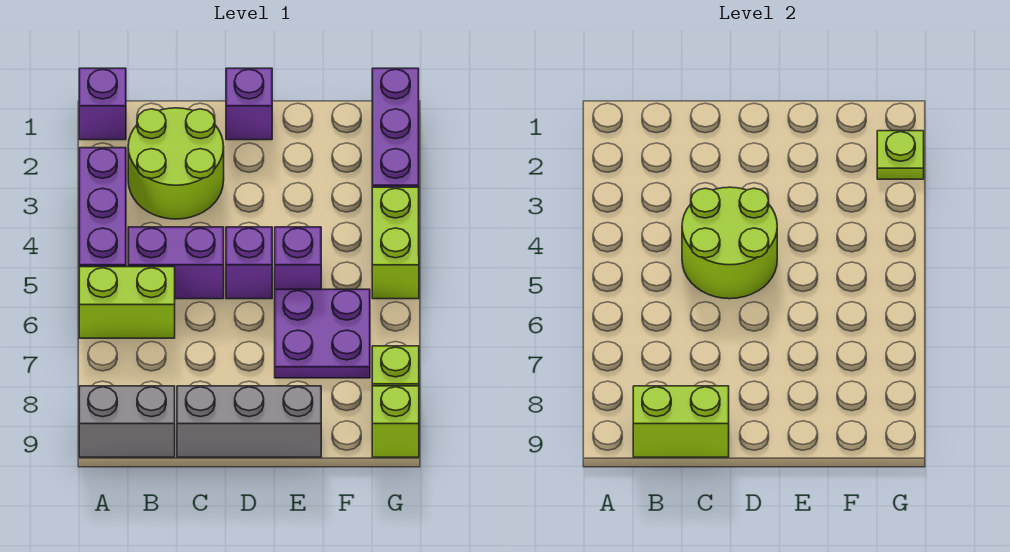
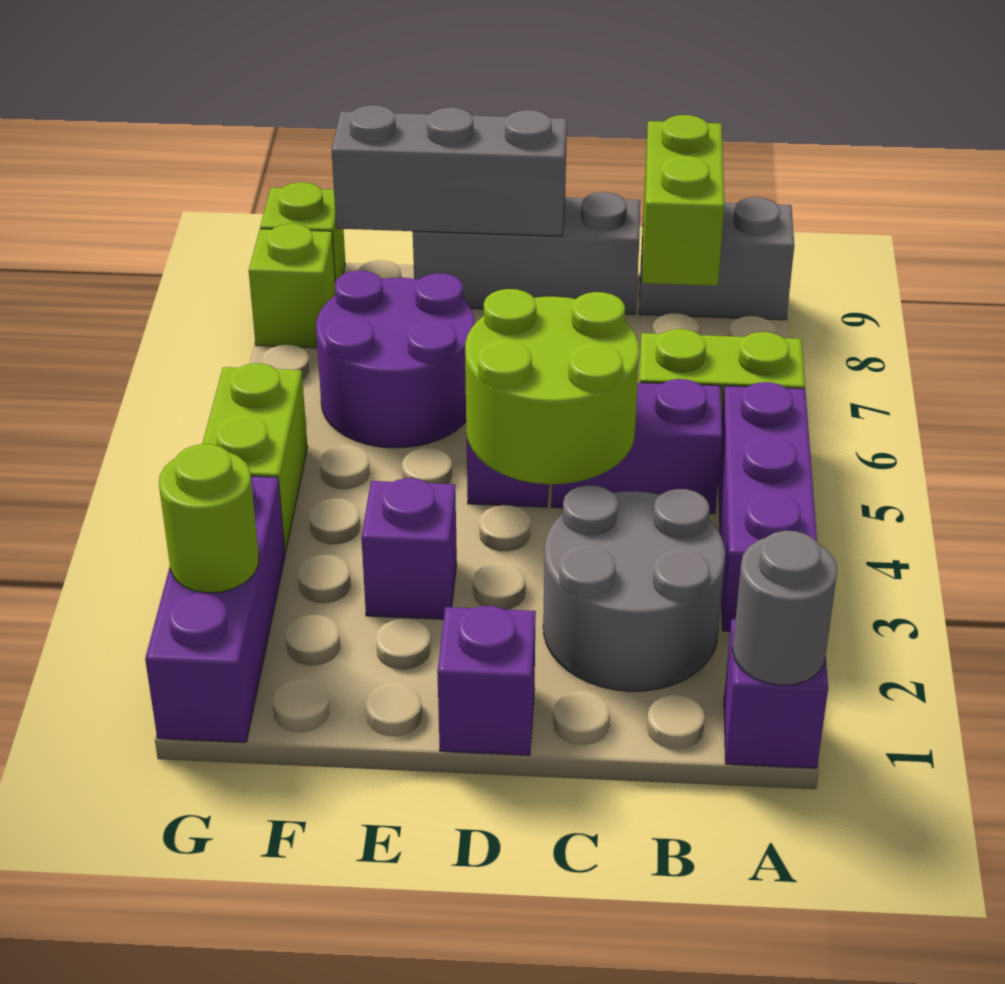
none -> grey 1x1 round brick [733,531,838,685]
lime 2x2 round brick [128,108,224,219] -> grey 2x2 round brick [543,485,725,691]
lime 1x2 brick [633,386,729,457] -> lime 1x2 brick turned to [642,115,724,286]
none -> grey 1x3 brick [332,105,567,236]
purple 1x1 brick [275,227,321,289] -> purple 1x1 brick moved to [361,478,457,619]
purple 2x2 plate [275,289,370,378] -> purple 2x2 round brick [316,271,474,448]
lime 1x1 plate [877,131,924,179] -> lime 1x1 round brick [159,444,259,593]

